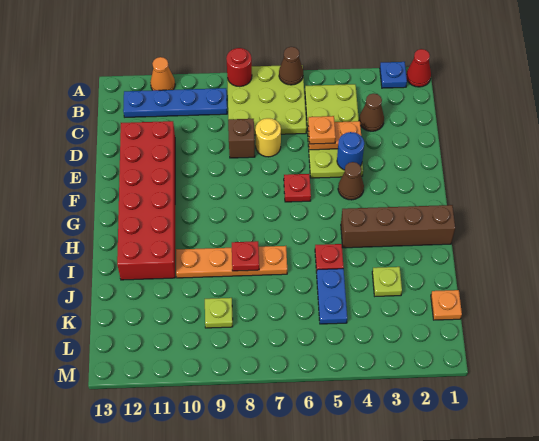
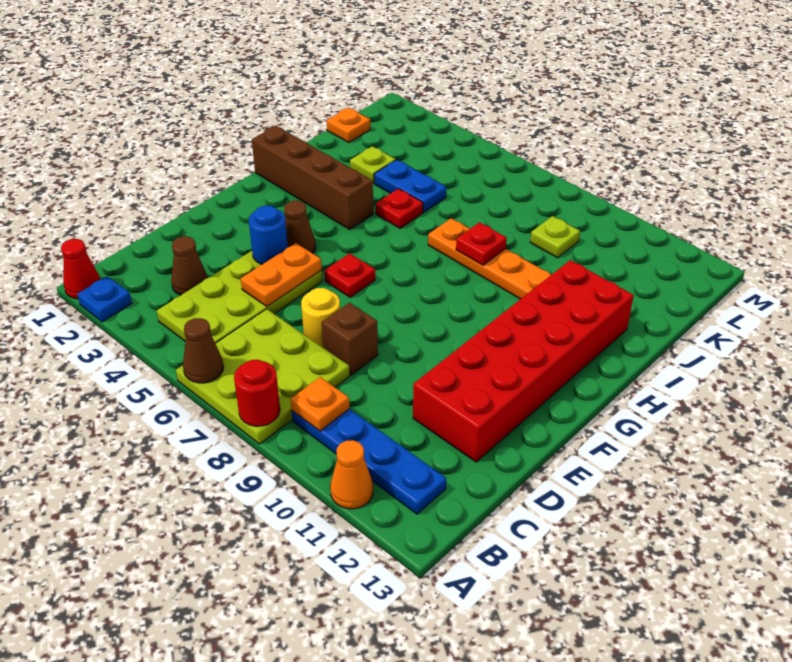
orange 1x2 plate [308,121,361,150] -> orange 1x2 plate turned to [241,243,322,306]
orange 1x1 plate [308,116,336,144] -> orange 1x1 plate moved to [291,377,349,431]
blue 1x2 plate [317,269,347,324] -> blue 1x2 plate turned to [374,160,446,212]

